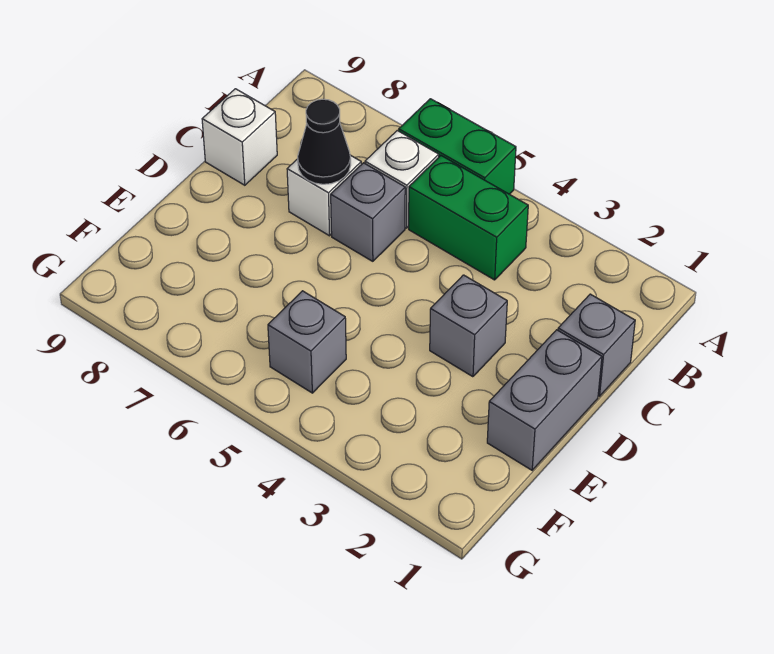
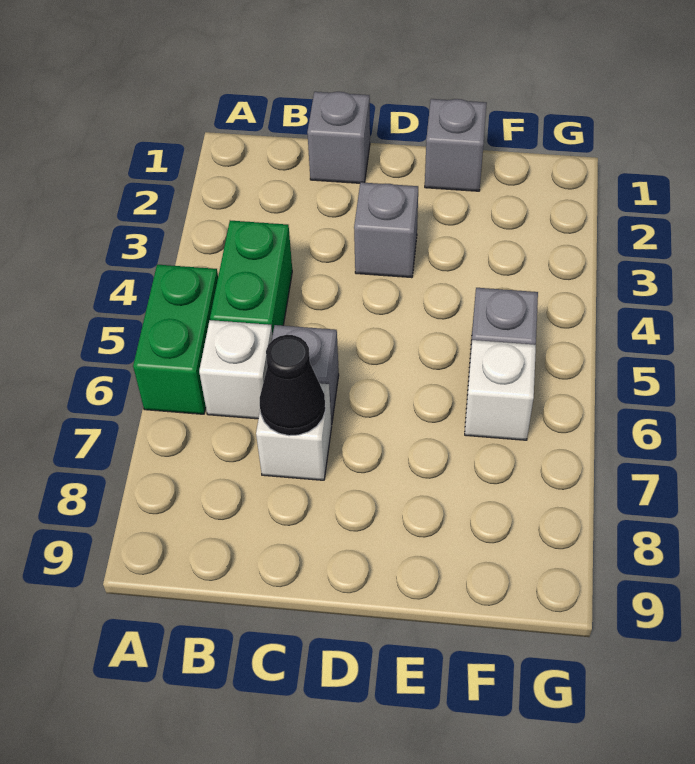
white 1x1 brick [202,89,277,185] -> white 1x1 brick moved to [465,340,536,440]
grey 1x2 brick [487,330,602,470] -> grey 1x1 brick [425,99,487,191]

